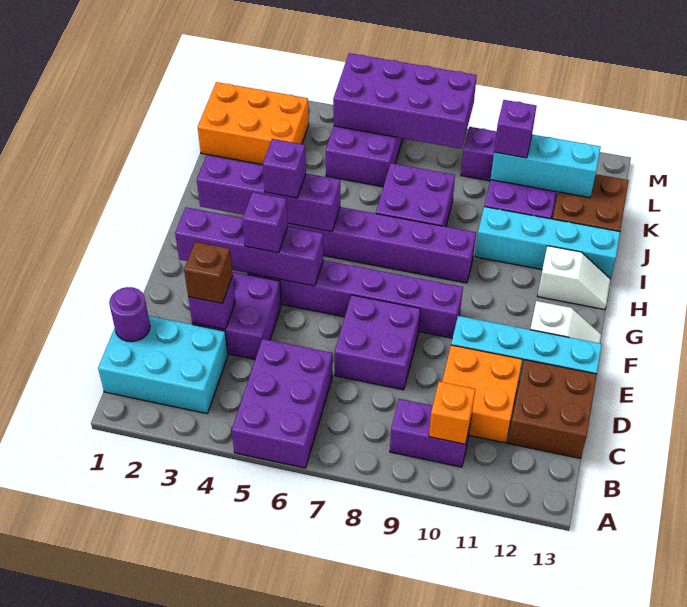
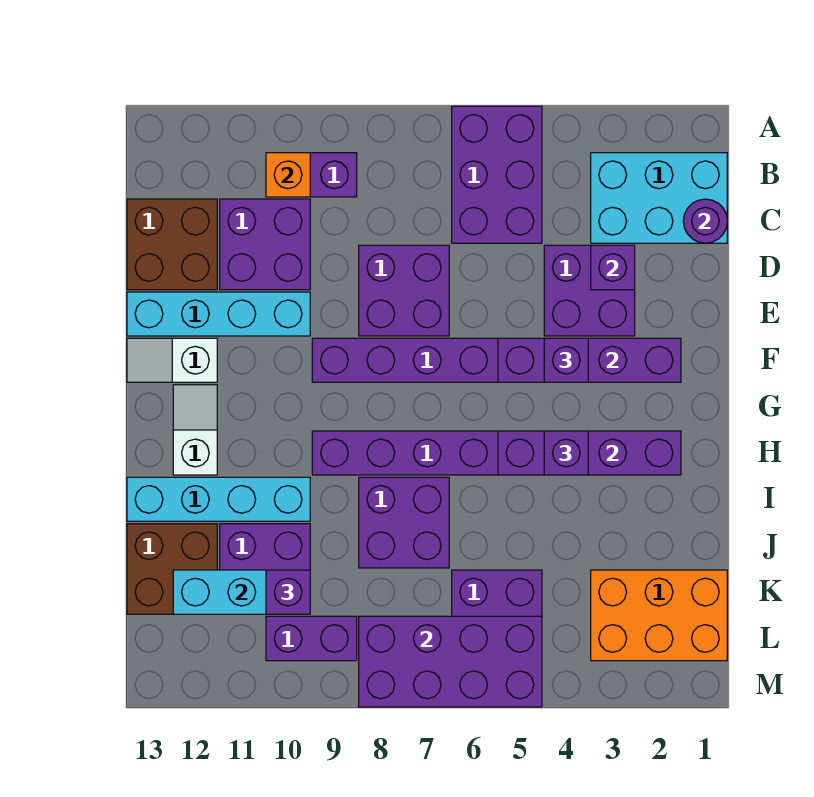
orange 2x2 brick [442,345,522,443] -> purple 2x2 brick [220,199,310,290]
brown 1x1 brick [184,242,233,303] -> none
white 1x2 slope [538,246,611,310] -> white 1x2 slope turned to [173,385,217,475]

